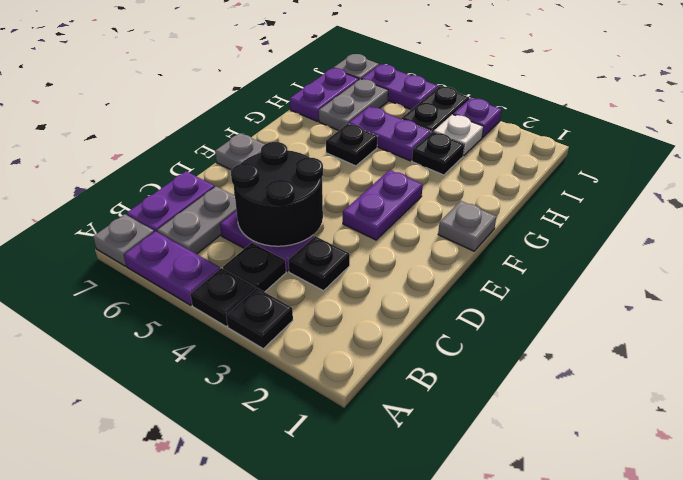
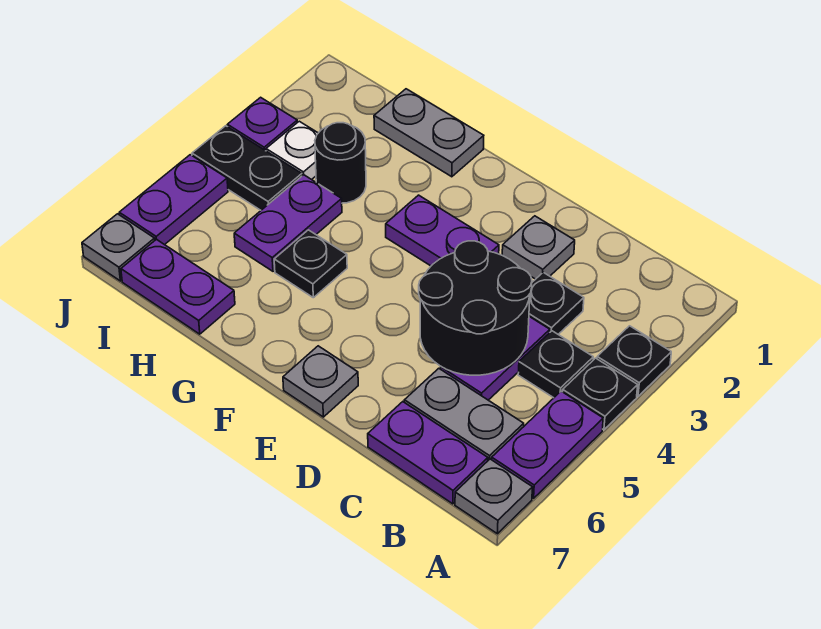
grey 1x1 plate [438,201,496,251] -> grey 1x1 plate moved to [502,216,575,279]
black 1x1 plate [412,132,464,175] -> black 1x1 round brick [315,123,366,203]
grey 1x2 plate [319,79,388,131] -> grey 1x2 plate moved to [374,89,484,177]

